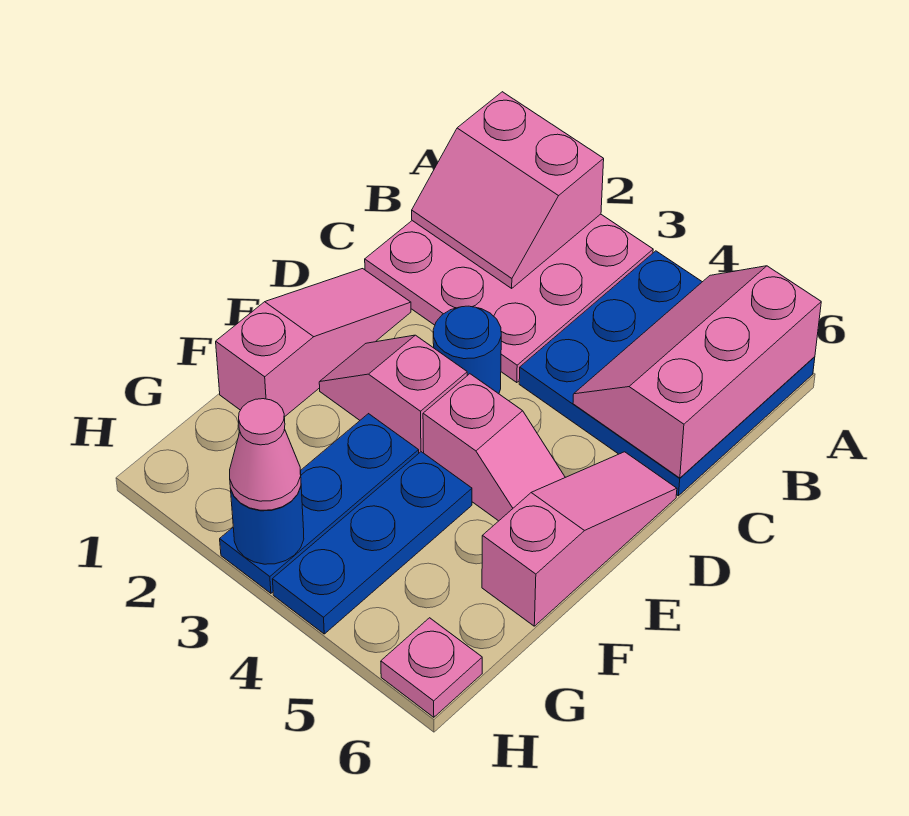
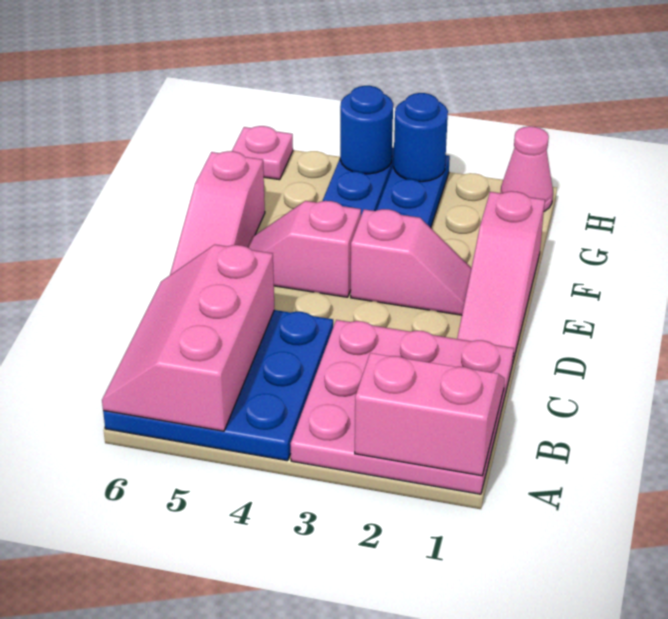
pink 2x3 slope [573,266,821,478] -> pink 2x3 slope turned to [102,245,275,431]
blue 1x1 round brick [433,306,501,394] -> blue 1x1 round brick moved to [340,86,393,174]
pink 1x1 cone [230,399,301,510] -> pink 1x1 cone moved to [501,126,553,211]

